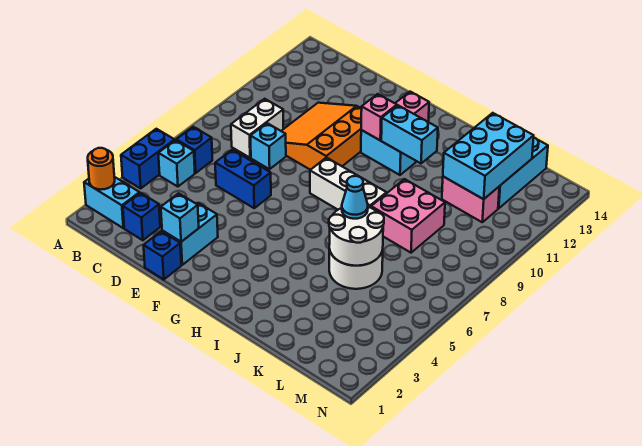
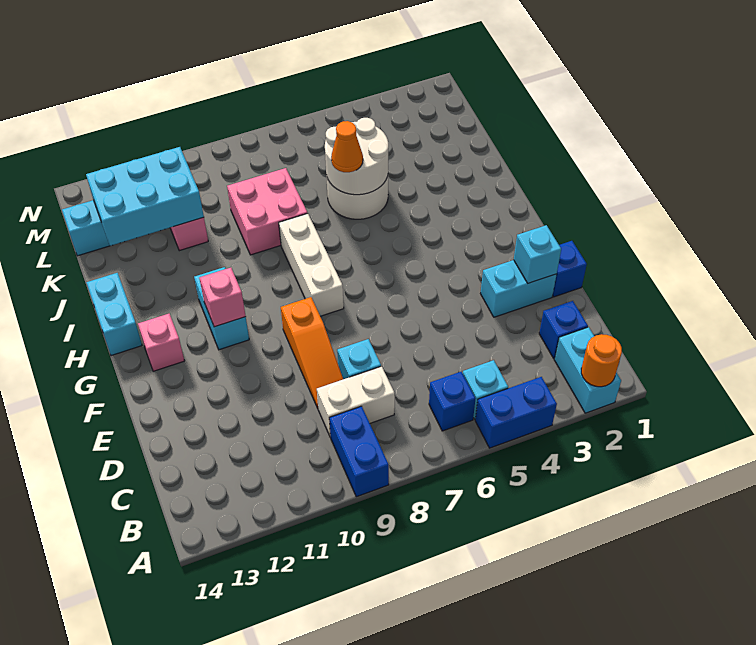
blue 1x2 brick [215,150,271,208] -> blue 1x2 brick moved to [329,406,389,497]
orange 3x3 slope [282,103,362,170] -> orange 1x3 slope [281,297,343,408]
cyan 1x2 brick [381,105,438,163] -> cyan 1x2 brick moved to [86,273,142,356]
cyan 1x1 cone [342,176,368,219] -> orange 1x1 cone [331,121,363,172]

